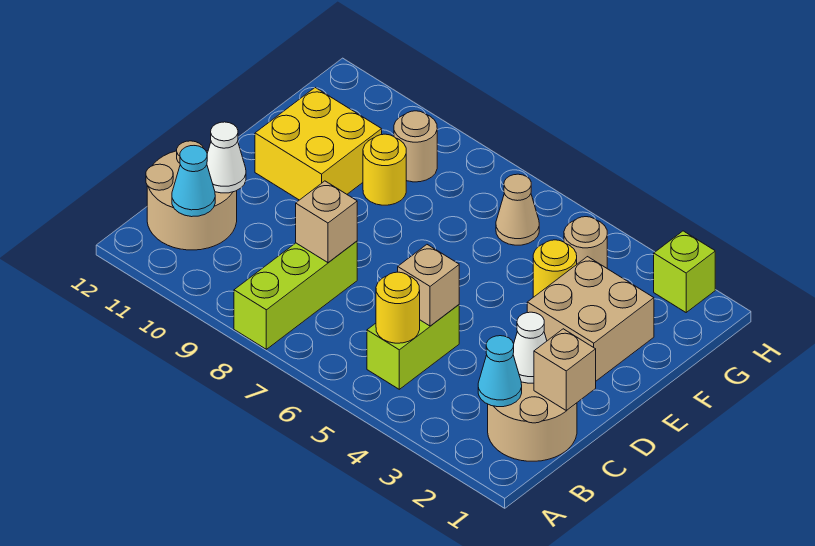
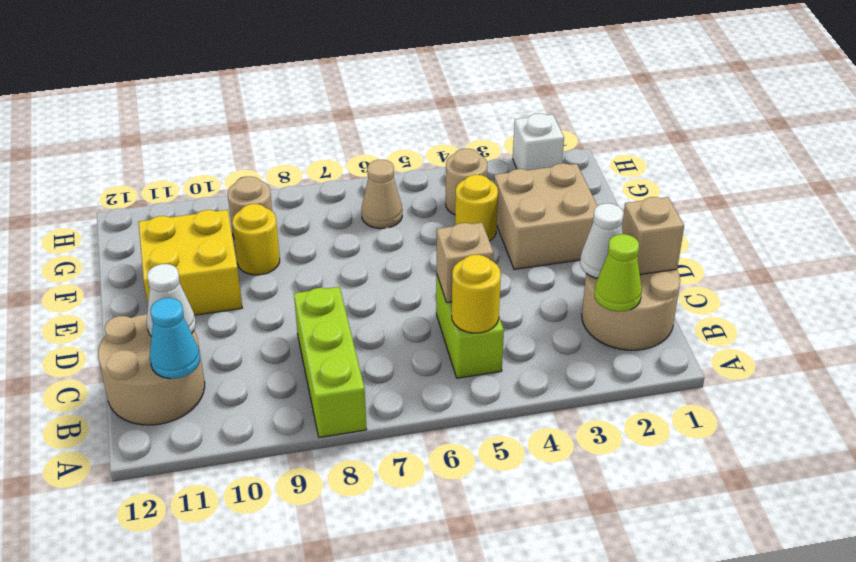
cyan 1x1 cone [478,336,522,407] -> lime 1x1 cone [594,234,642,312]
tan 1x1 brick [296,181,357,263] -> none
lime 1x1 brick [654,231,715,312] -> white 1x1 brick [513,113,564,170]

